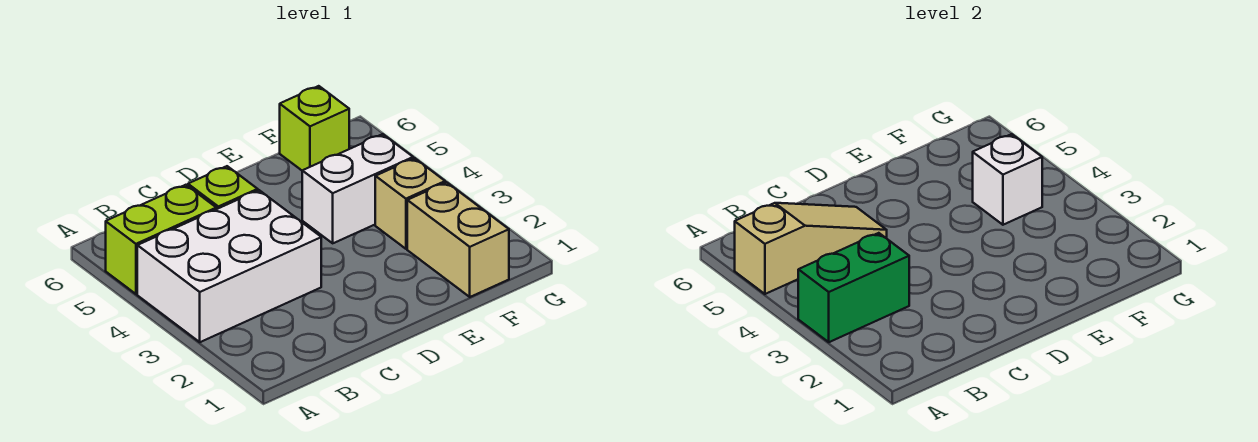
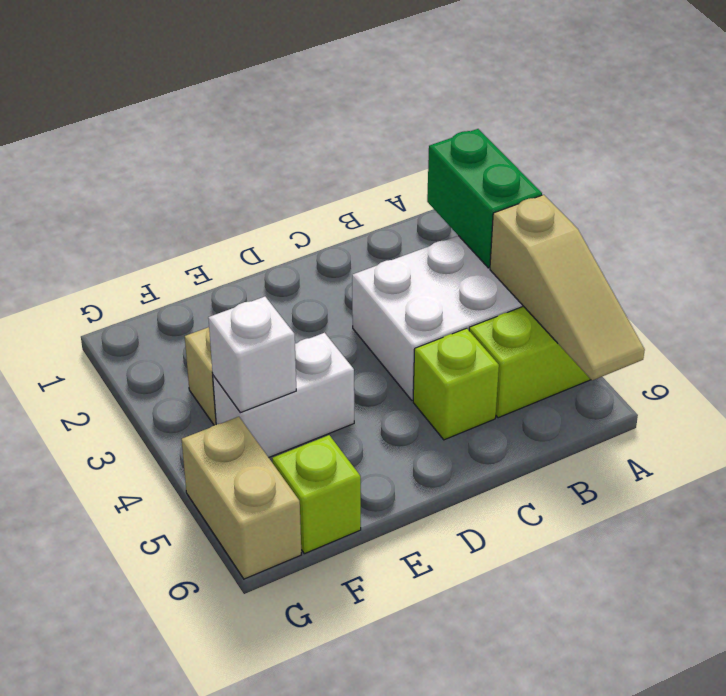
green 1x2 brick [798,233,909,342] -> green 1x2 brick turned to [427,129,542,268]
tan 1x3 slope [735,203,887,294] -> tan 1x3 slope turned to [490,195,645,380]
tan 1x2 brick [407,182,509,297] -> tan 1x2 brick moved to [182,417,301,579]

